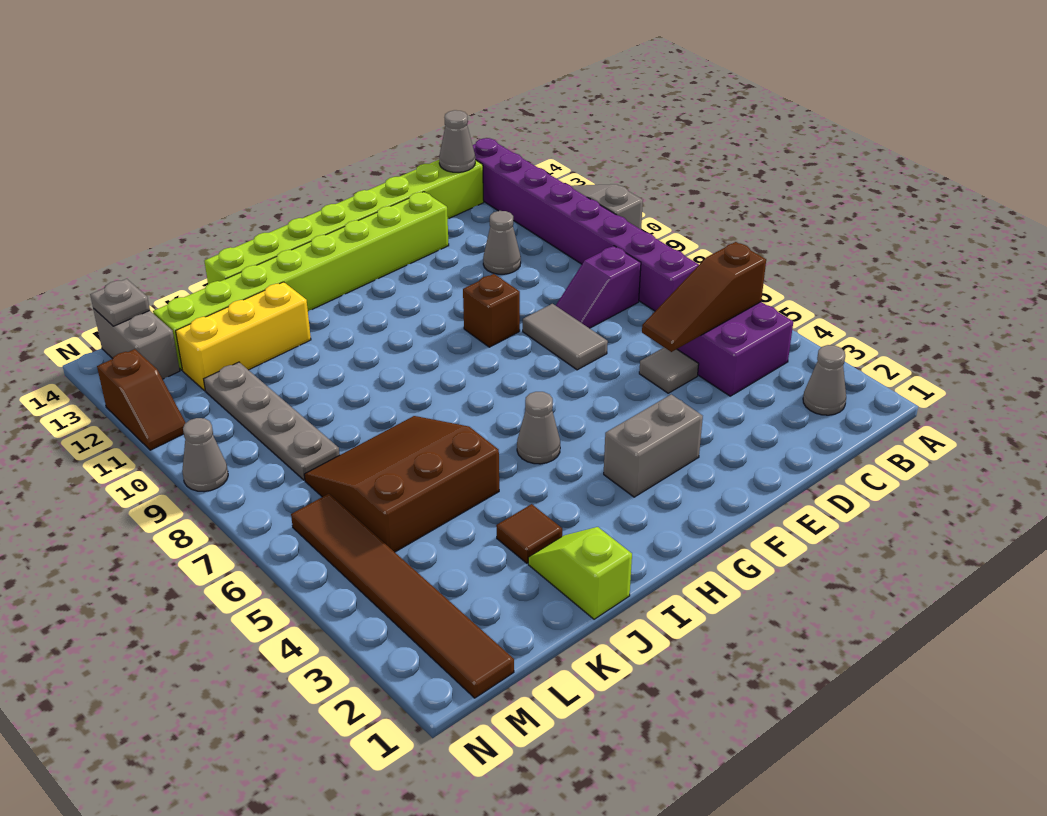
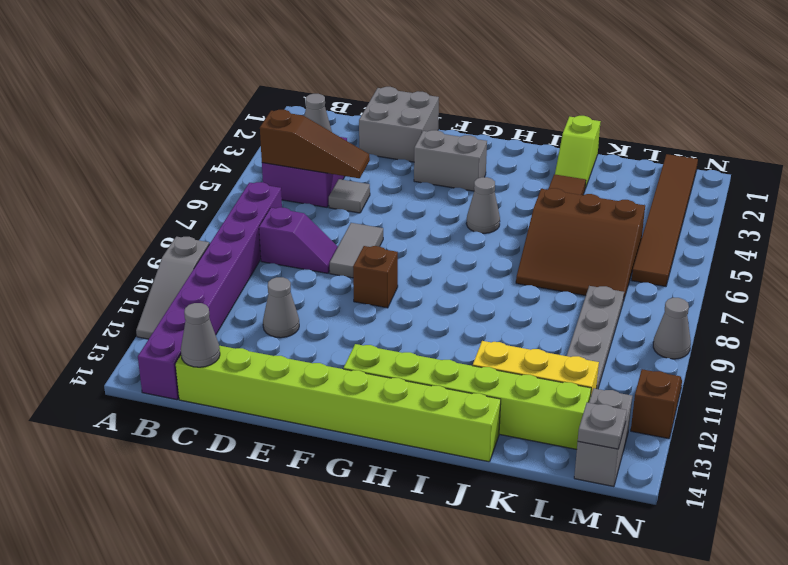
none -> grey 2x2 brick [359,87,439,162]
lime 1x8 brick [153,192,449,370] -> lime 1x6 brick [344,344,591,449]

